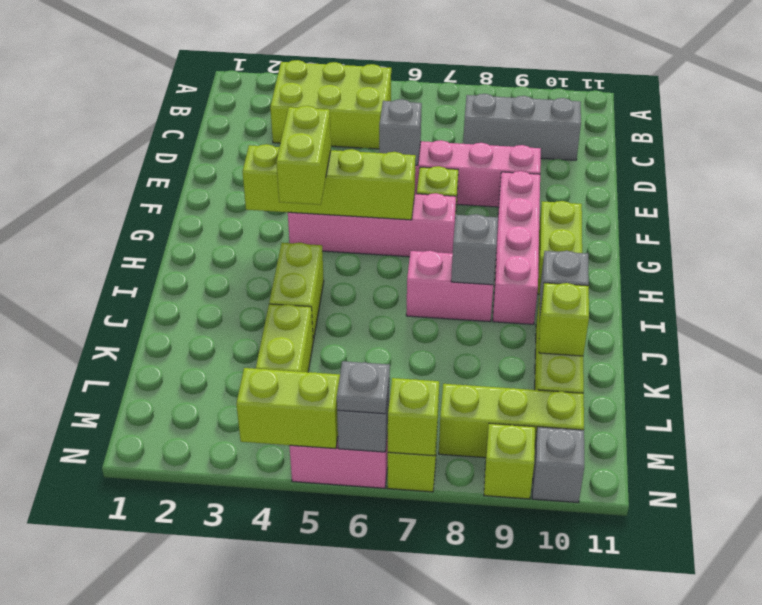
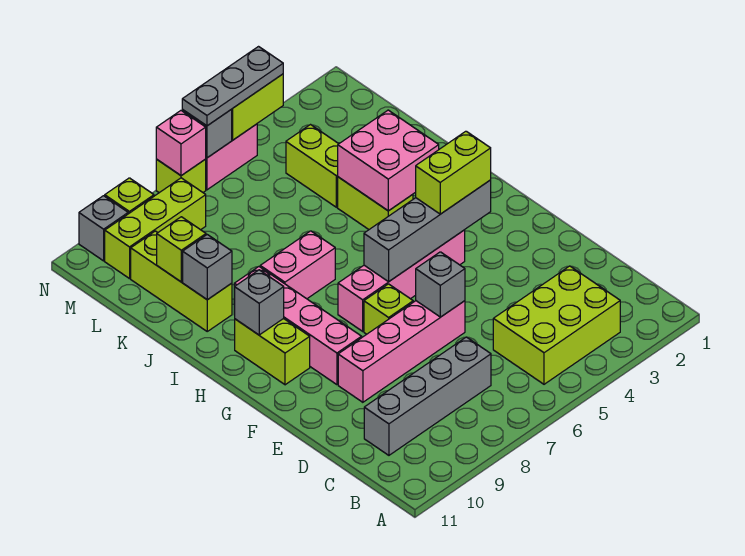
grey 1x3 brick [463,94,581,160] -> grey 1x4 brick [364,337,491,455]
lime 1x4 brick [242,144,416,220] -> grey 1x4 brick [364,180,491,282]
lime 1x2 brick [276,106,331,205] -> lime 1x2 brick turned to [416,131,491,214]
none -> pink 2x2 brick [338,110,439,211]
grey 1x1 brick [451,214,498,285] -> grey 1x1 brick moved to [235,270,284,335]
grey 1x1 plate [337,361,390,414] -> grey 1x3 plate [182,47,283,126]
lime 1x1 brick [387,378,439,456] -> pink 1x1 brick [156,111,206,176]

